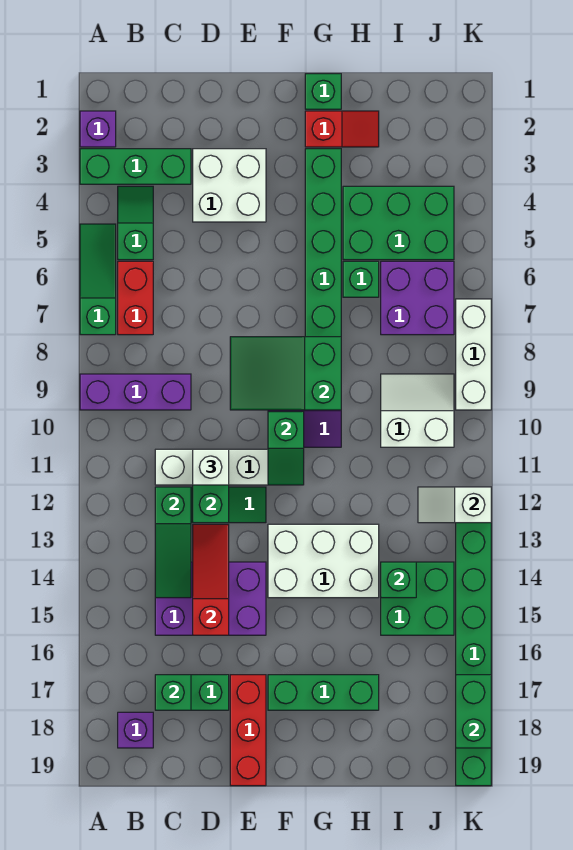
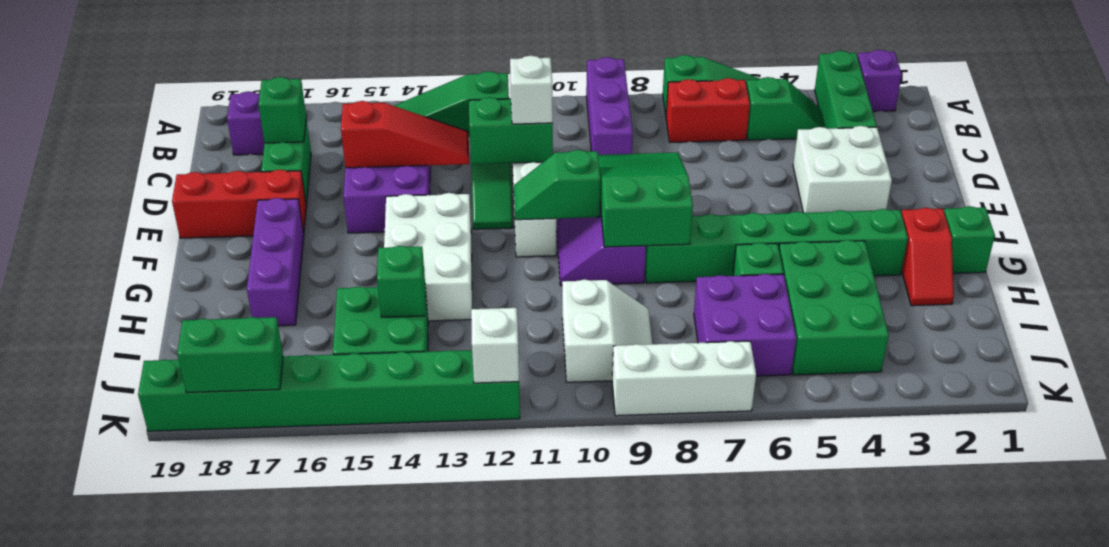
green 1x3 brick [268,675,379,710] -> purple 1x3 brick [247,198,304,326]

